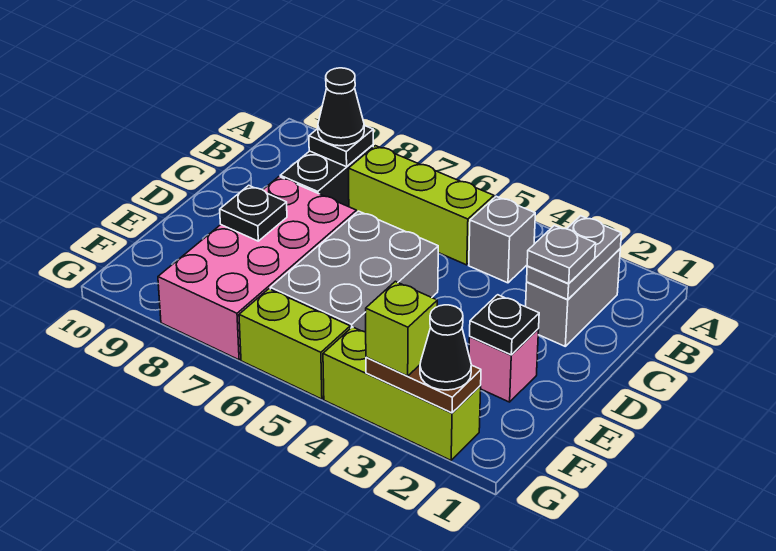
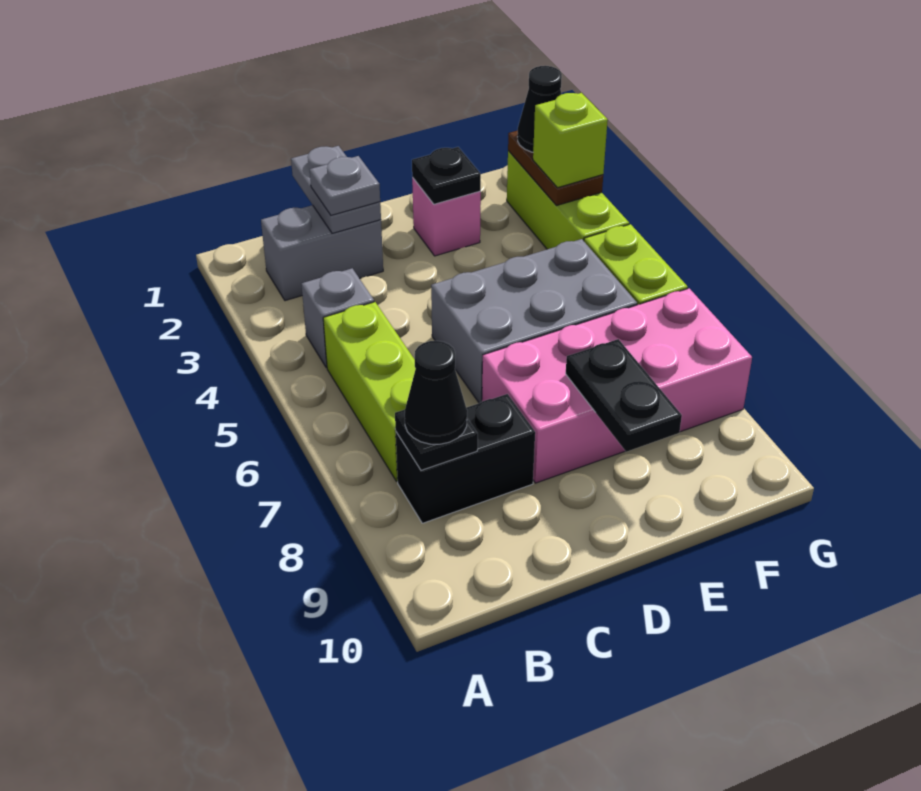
grey 1x2 plate [527,216,621,300] -> grey 1x2 plate turned to [291,146,381,233]
black 1x1 plate [220,185,287,241] -> black 1x2 plate [566,339,682,452]

